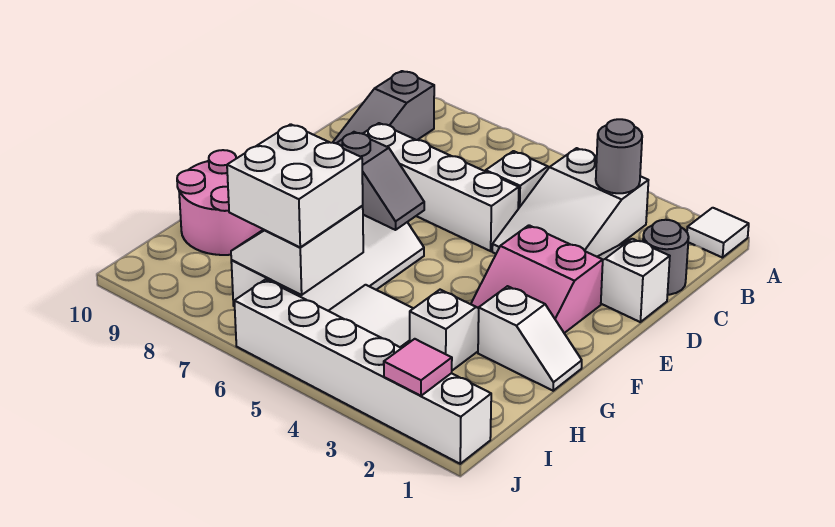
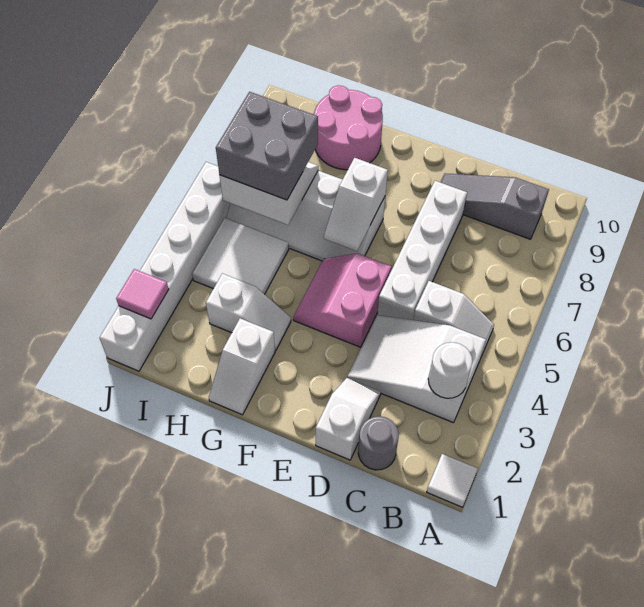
grey 1x1 round brick [596,119,642,193] -> white 1x1 round brick [428,342,472,398]
pink 2x2 slope [471,225,603,333] -> pink 2x2 slope moved to [293,253,391,347]
grey 1x2 slope [336,132,424,230] -> white 1x2 slope [324,158,388,251]
white 2x2 brick [227,124,363,247] -> grey 2x2 brick [216,92,318,200]

